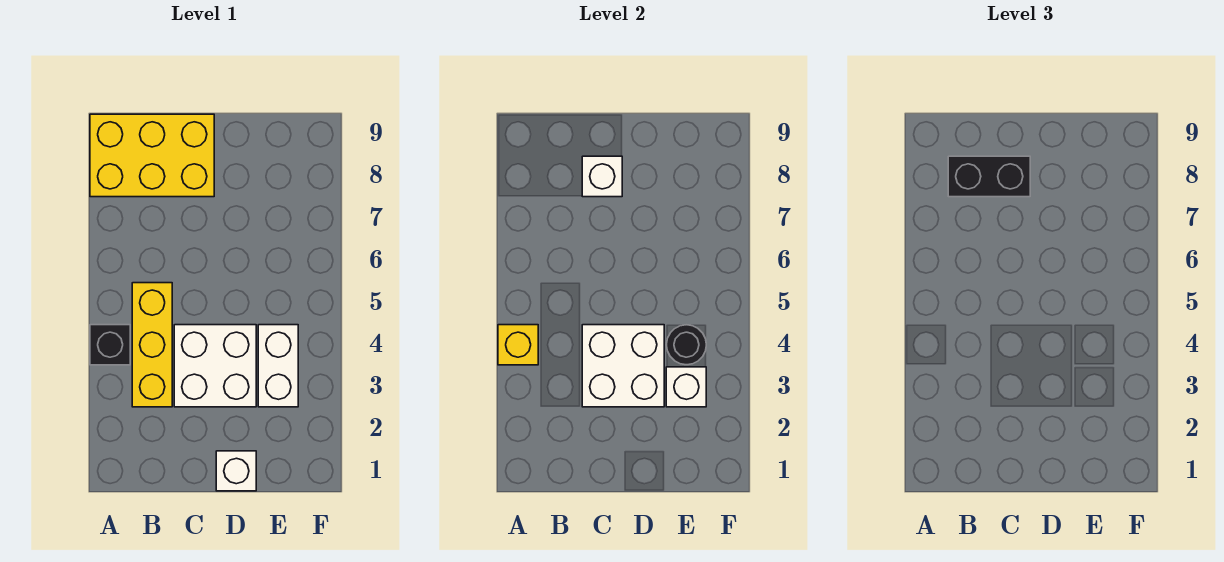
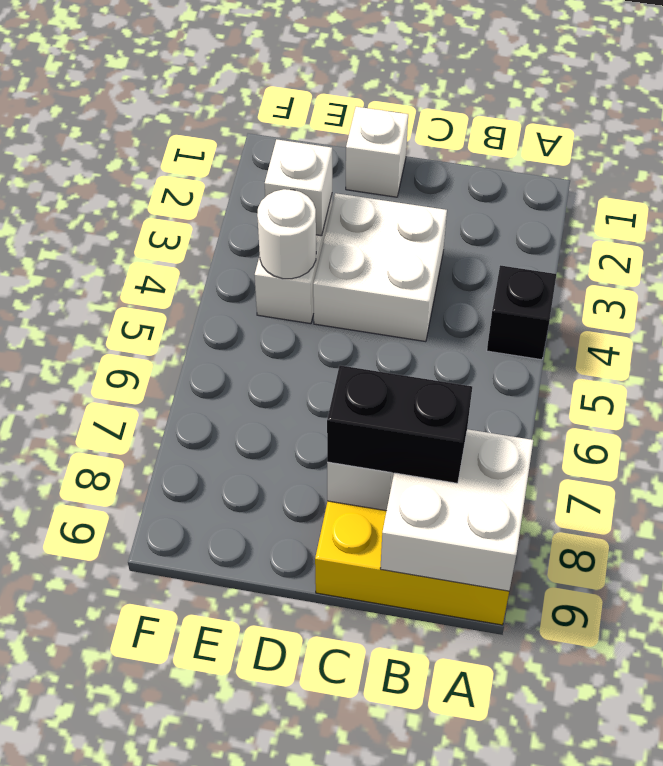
yellow 1x1 brick [498,325,538,365] -> none
yellow 1x3 brick [132,283,172,407] -> none
white 2x2 brick [582,325,664,407] -> white 2x2 brick moved to [380,429,533,591]
black 1x1 round brick [666,325,706,365] -> white 1x1 round brick [257,189,316,279]

